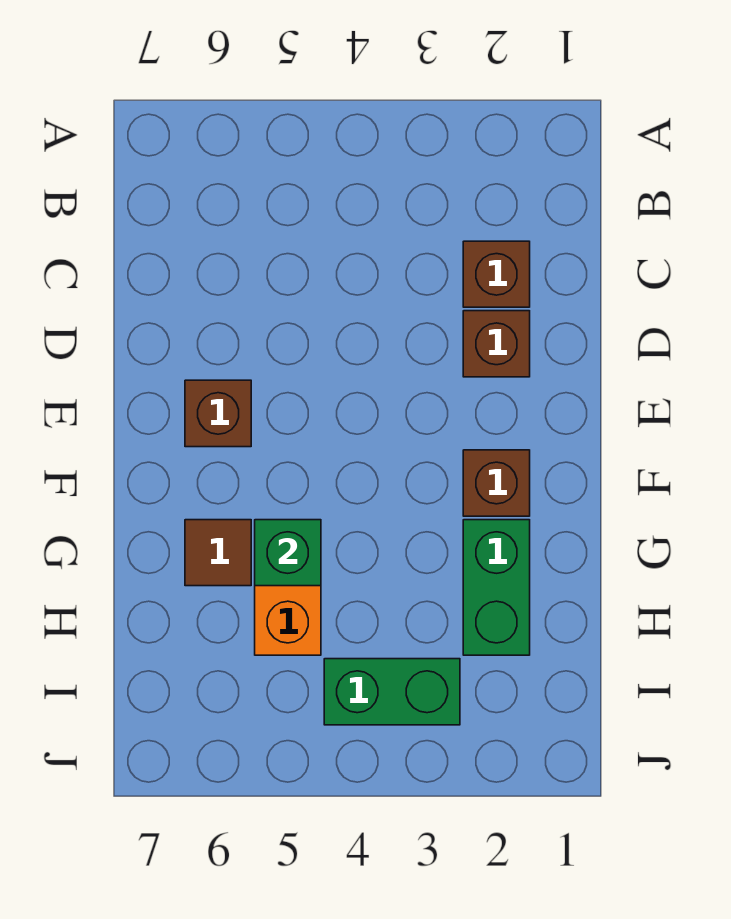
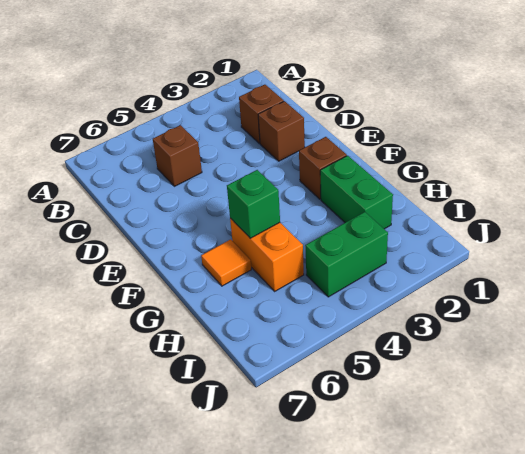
brown 1x1 brick [185,380,251,447] -> brown 1x1 brick moved to [153,125,202,186]
brown 1x1 tile [185,520,251,586] -> orange 1x1 tile [201,239,251,286]

